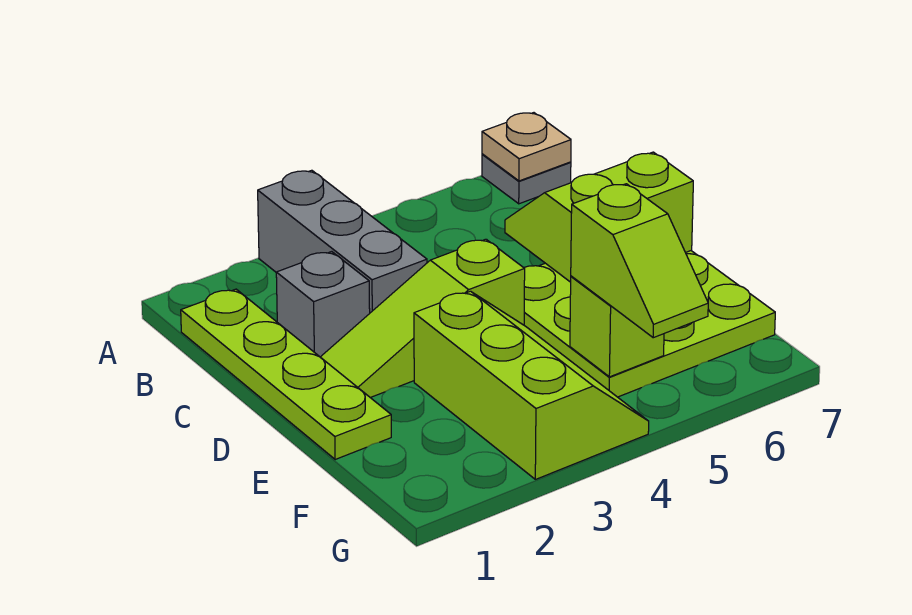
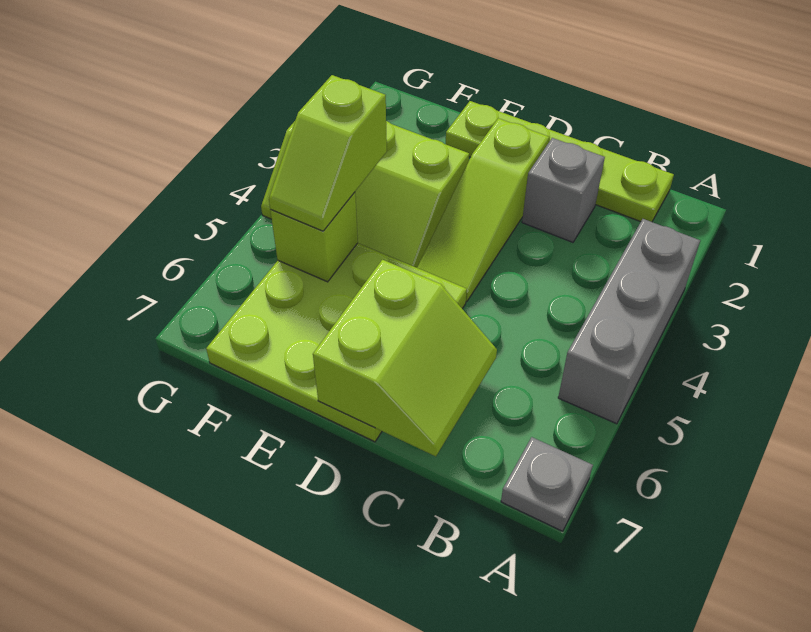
grey 1x3 brick [258,170,427,313] -> grey 1x3 brick turned to [558,219,700,424]
tan 1x1 plate [482,113,571,181] -> none
lime 1x3 slope [321,239,525,398] -> lime 1x3 slope turned to [417,118,549,302]
lime 1x2 slope [571,184,708,338] -> lime 1x2 slope turned to [269,75,387,231]

